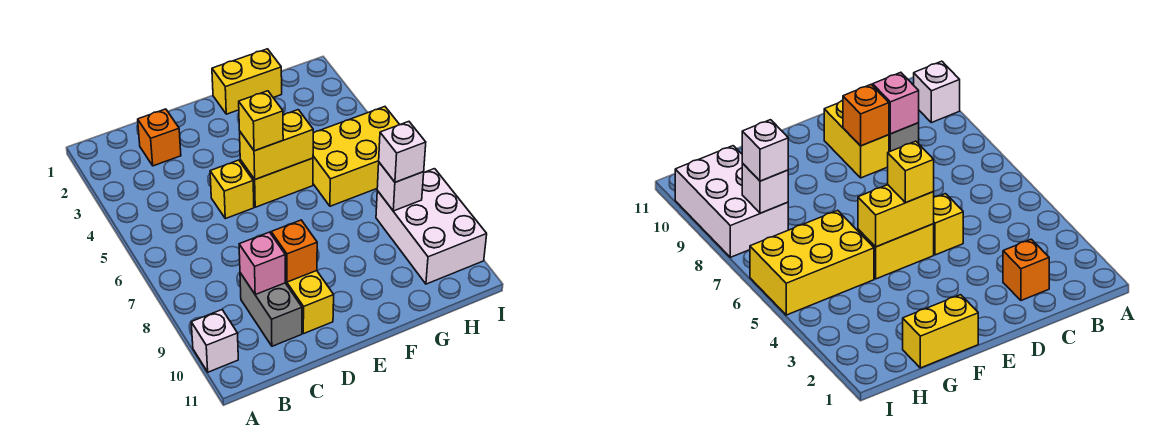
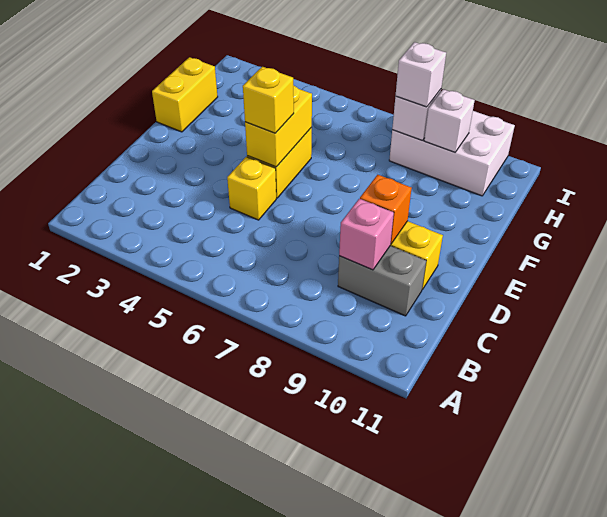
white 1x1 brick [191,310,238,372] -> white 1x1 brick moved to [424,89,475,152]
orange 1x1 brick [138,109,181,166] -> none
yellow 2x3 brick [313,107,400,206] -> none

